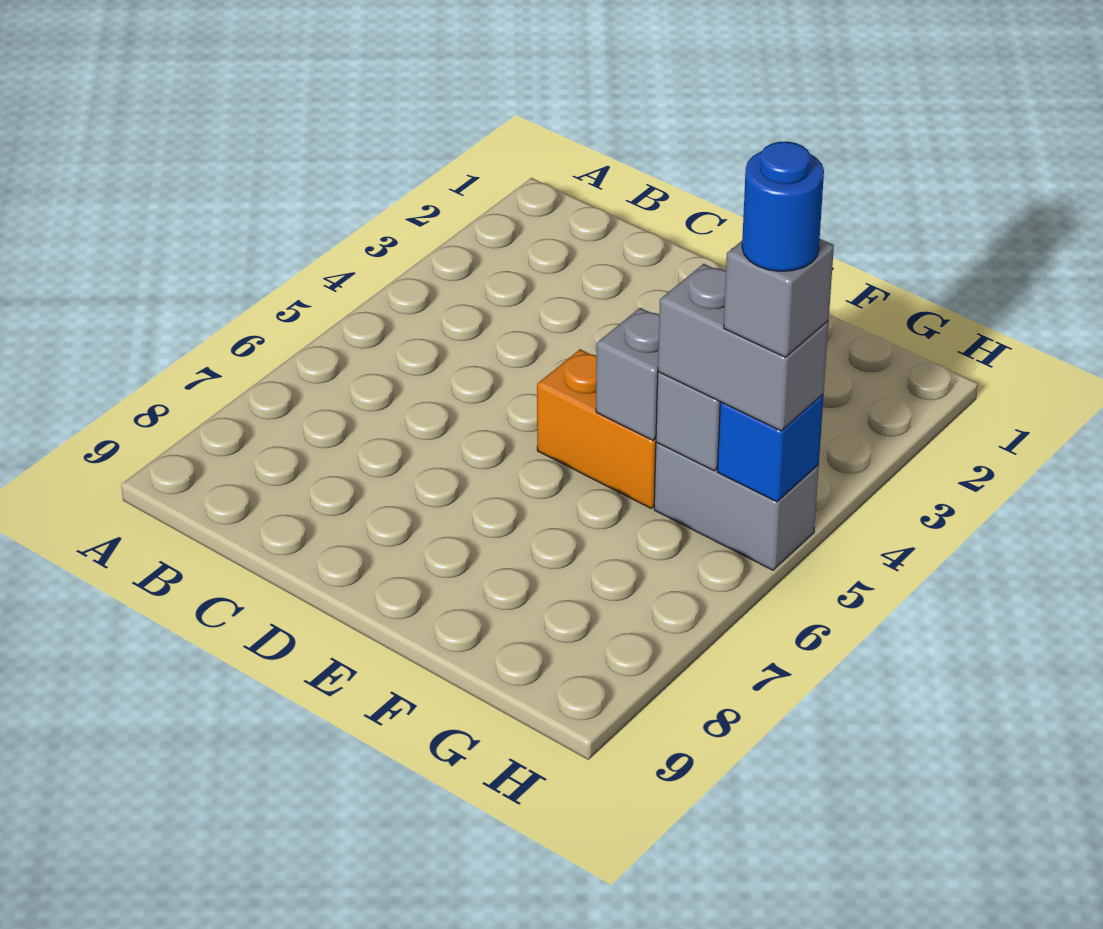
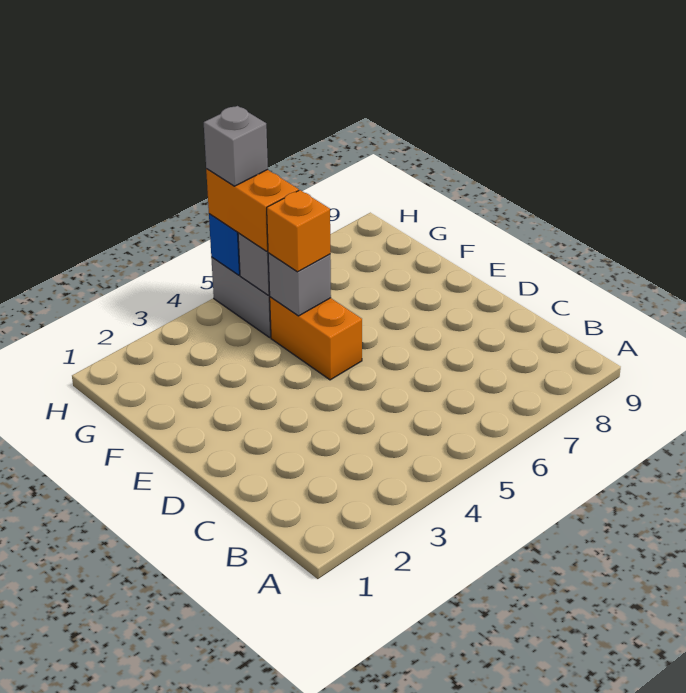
none -> orange 1x1 brick [267,190,330,272]
grey 1x2 brick [658,264,829,431] -> orange 1x2 brick [206,169,299,251]
blue 1x1 round brick [742,142,824,272] -> none

